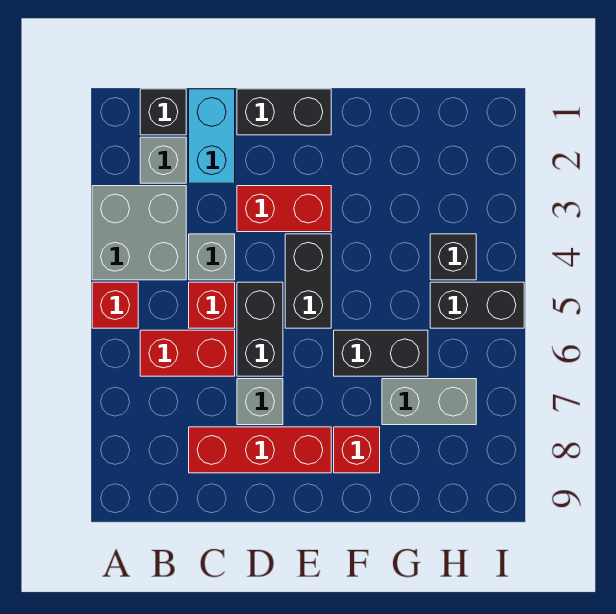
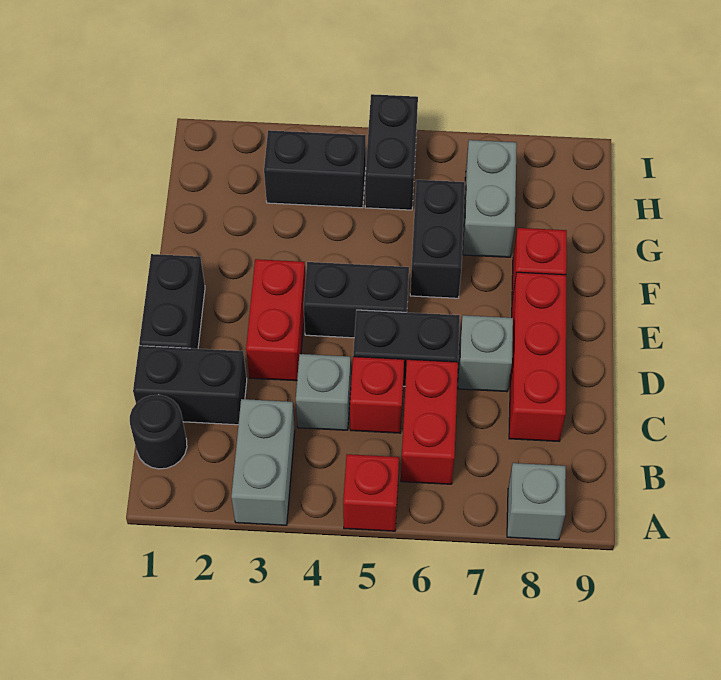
grey 2x2 brick [92,186,186,280] -> grey 1x2 brick [231,399,295,525]
black 1x1 brick [140,89,186,135] -> black 1x1 round brick [130,395,187,469]
grey 1x1 brick [140,137,186,183] -> grey 1x1 brick moved to [507,463,566,540]
cyan 1x2 brick [189,89,235,183] -> black 1x2 brick [133,346,247,425]
black 1x1 brick [430,234,476,280] -> black 1x2 brick [264,130,366,208]

